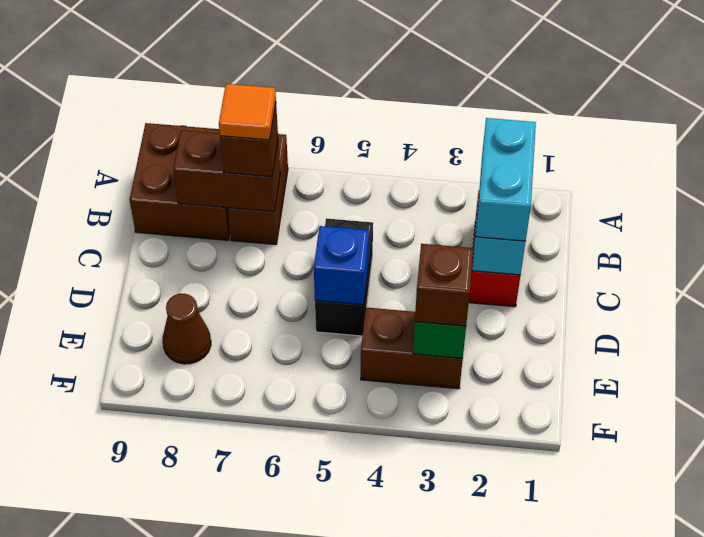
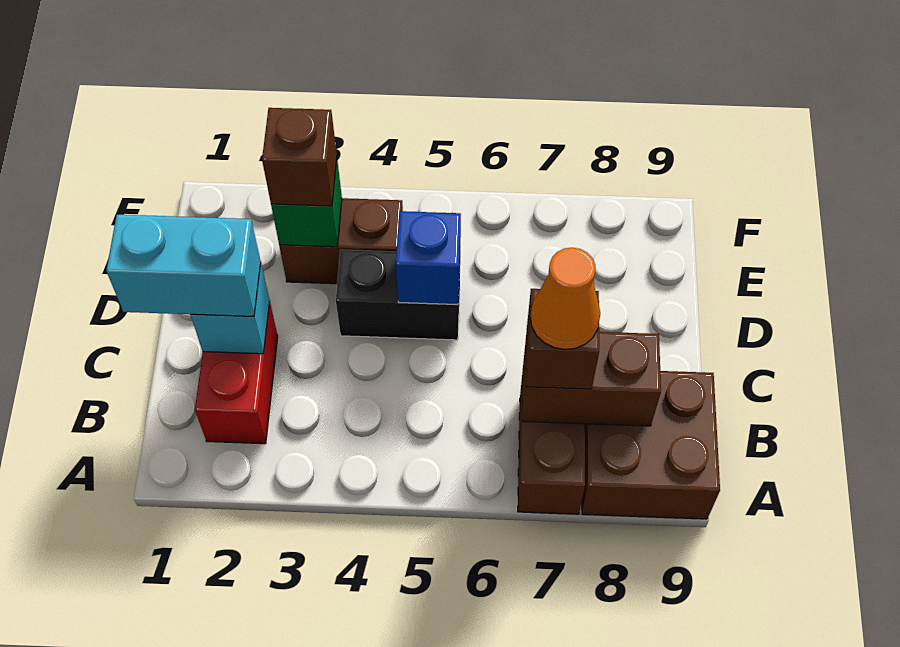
cyan 1x2 brick [476,118,536,241] -> cyan 1x2 brick turned to [106,215,261,316]
orange 1x1 tile [219,84,276,140] -> orange 1x1 cone [530,248,600,349]
black 1x2 brick [315,218,373,336] -> black 1x2 brick turned to [336,250,460,340]
brown 1x1 cone [163,294,211,364] -> none

